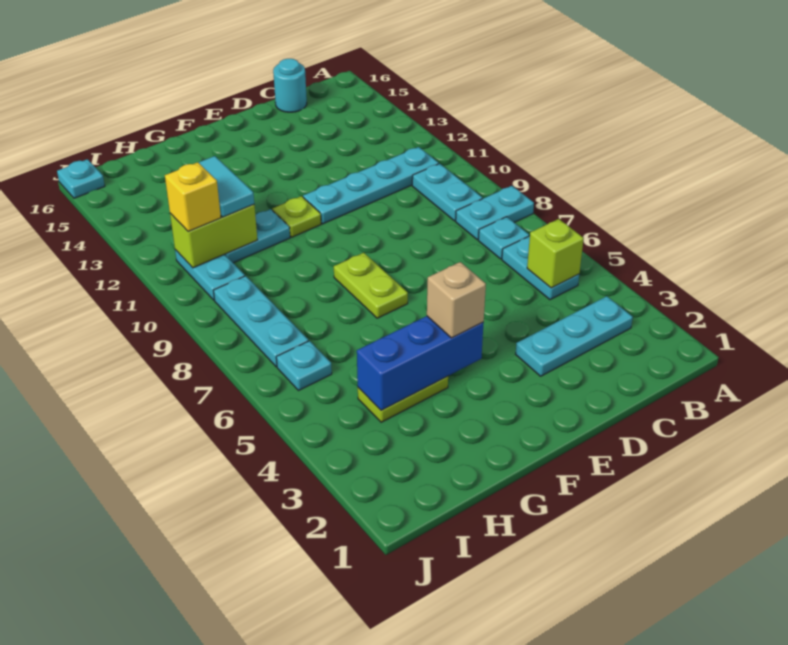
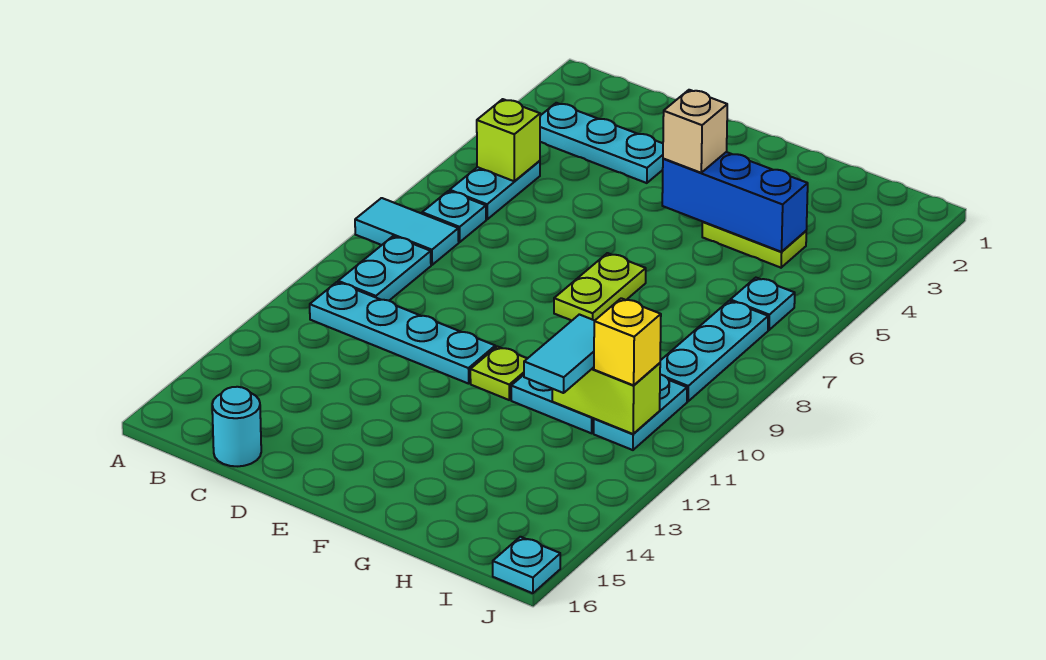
cyan 1x2 plate [456,186,534,240] -> cyan 1x2 tile [355,198,459,265]

